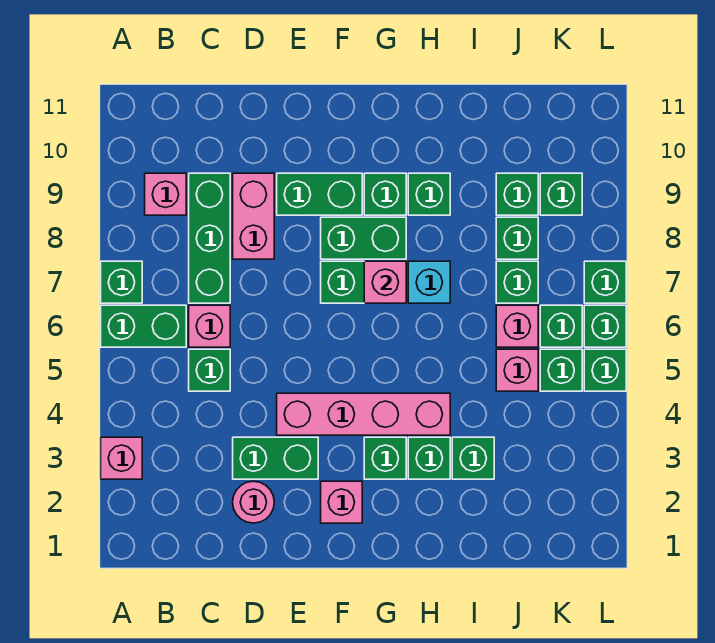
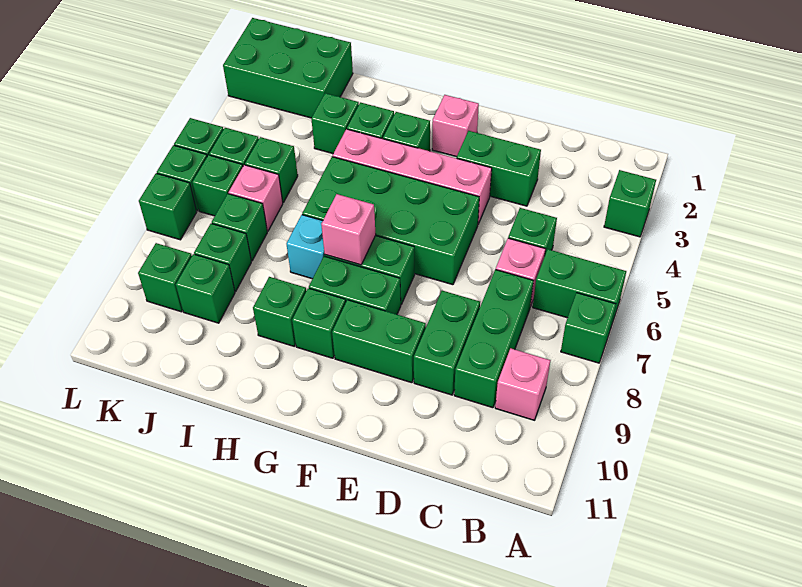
pink 1x1 brick [101,437,142,479] -> green 1x1 brick [604,170,656,237]
pink 1x1 round brick [233,481,274,523] -> none
pink 1x2 brick [233,173,274,259] -> green 1x2 brick [414,291,480,395]
none -> green 2x4 brick [302,157,479,285]
none -> green 2x3 brick [223,18,353,118]
pink 1x1 brick [496,349,538,391] -> green 1x1 brick [245,137,298,202]

